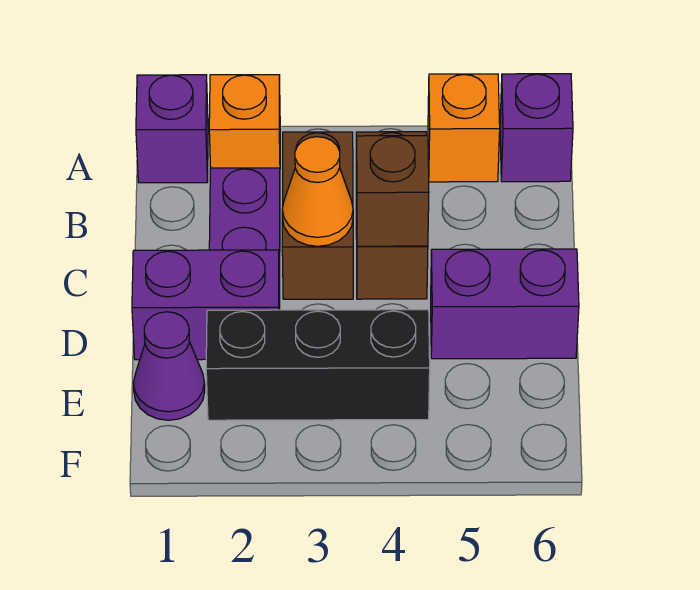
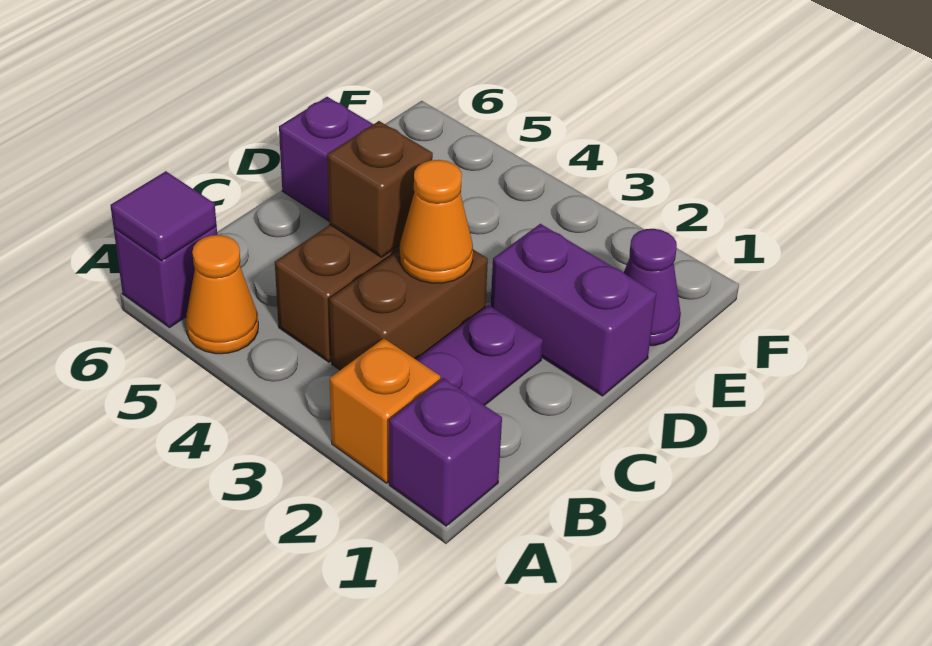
orange 1x1 brick [428,74,500,182] -> orange 1x1 cone [186,235,258,354]
none -> purple 1x1 tile [110,171,217,261]
black 1x3 brick [206,310,430,420] -> none

